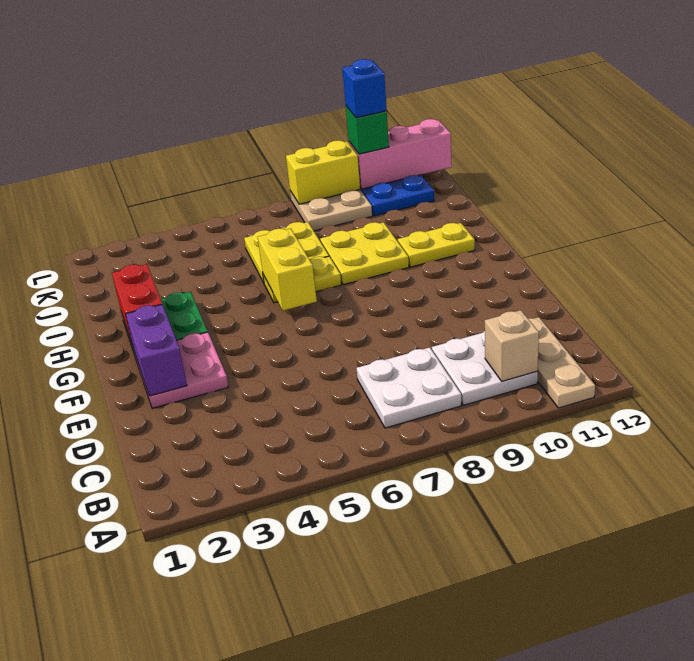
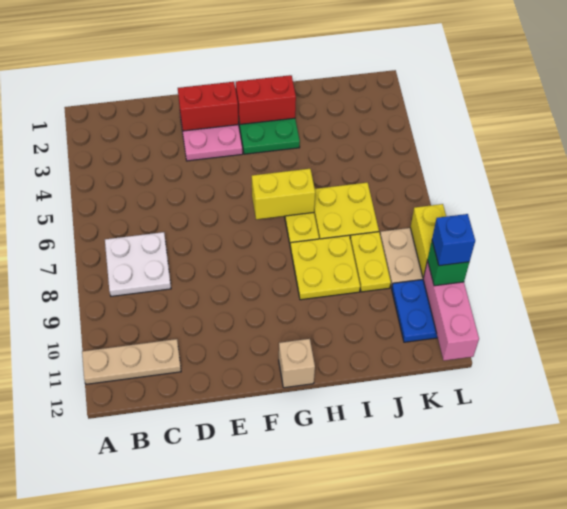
white 2x2 plate [432,331,538,405] -> none
tan 1x1 brick [485,310,539,381] -> tan 1x1 brick moved to [279,339,315,388]
purple 1x2 brick [126,304,187,396] -> red 1x2 brick [178,82,238,131]
yellow 1x2 plate [398,223,475,267] -> yellow 1x2 plate moved to [350,232,391,292]

